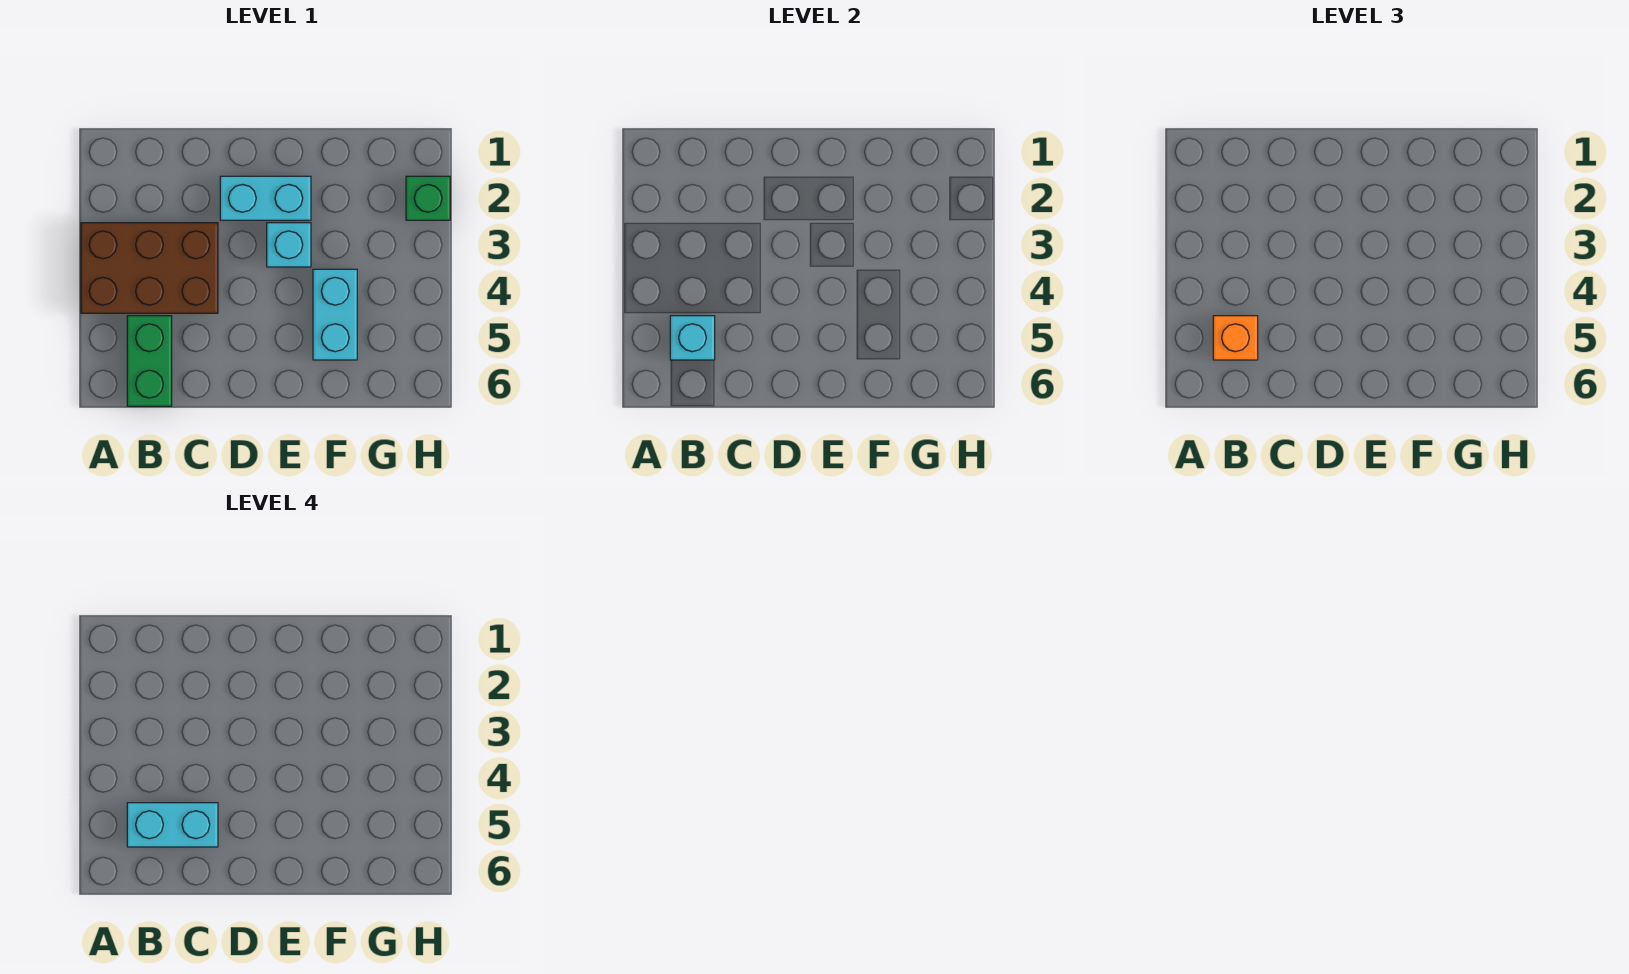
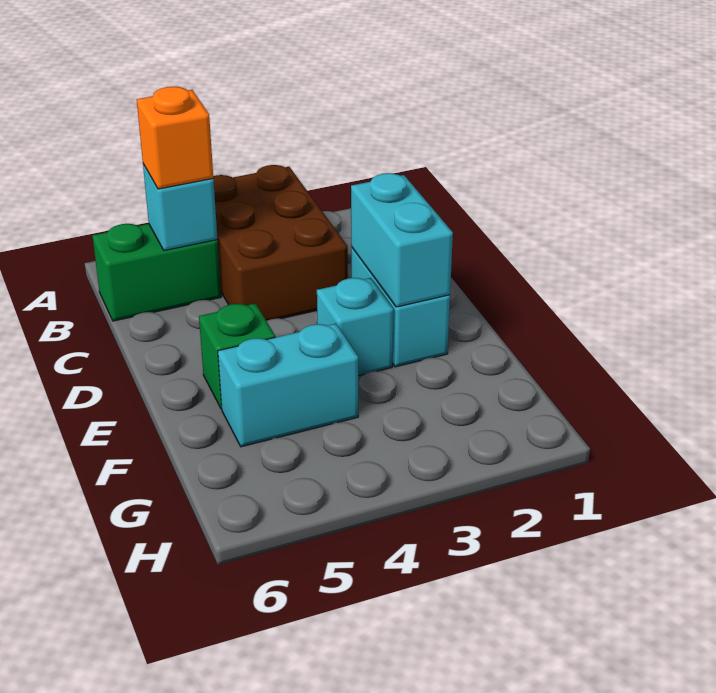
cyan 1x2 brick [127,803,218,847] -> cyan 1x2 brick moved to [351,173,453,307]
green 1x1 brick [406,176,450,220] -> green 1x1 brick moved to [199,303,275,409]

